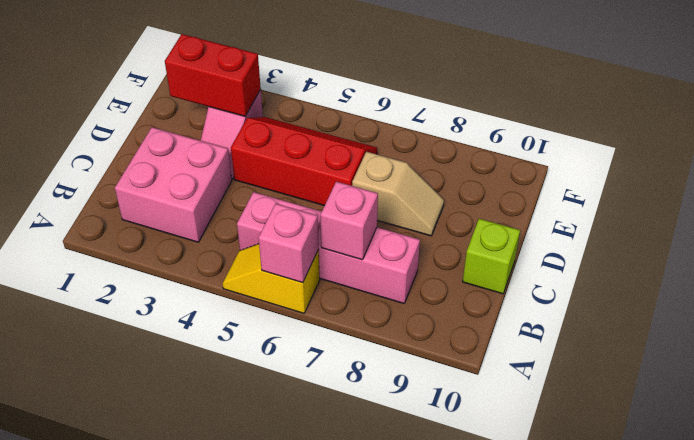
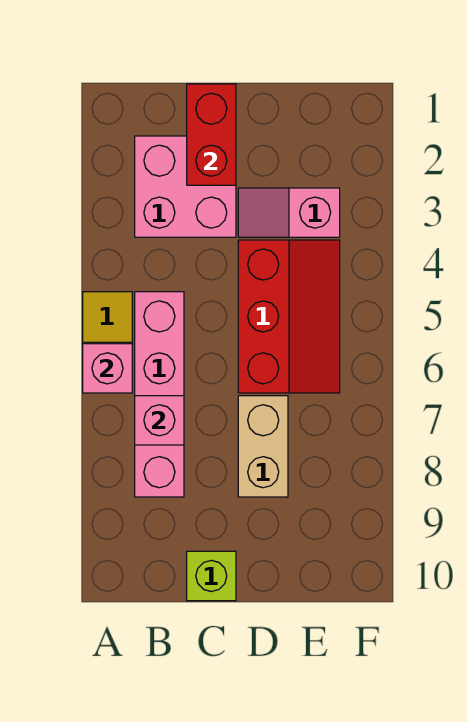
tan 1x2 slope [352,152,444,236] -> tan 1x2 brick [238,396,288,497]
red 1x2 brick [165,34,261,116] -> red 1x2 brick moved to [187,84,236,185]

